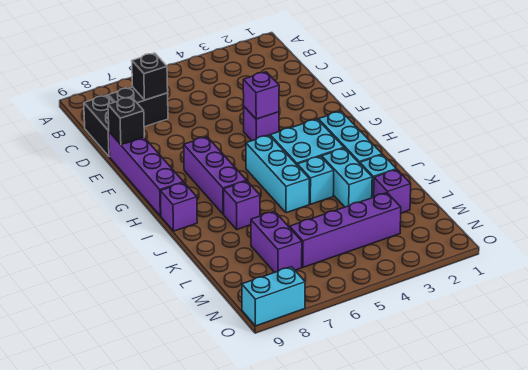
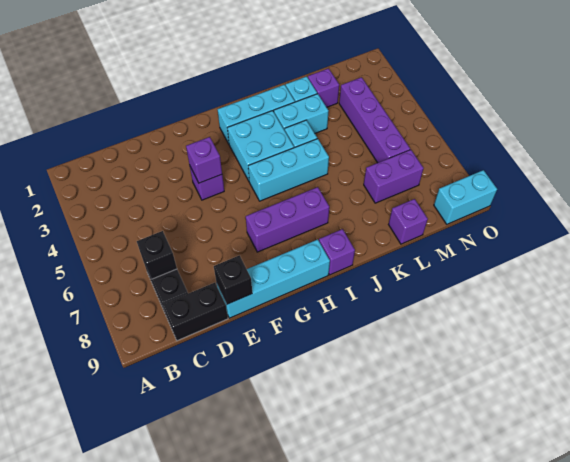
purple 1x4 brick [109,132,184,216] -> cyan 1x4 brick [217,239,330,318]
purple 1x1 brick [224,181,260,229] -> purple 1x1 brick moved to [389,199,428,244]
cyan 1x2 brick [242,267,305,326] -> cyan 1x2 brick turned to [434,170,497,224]

